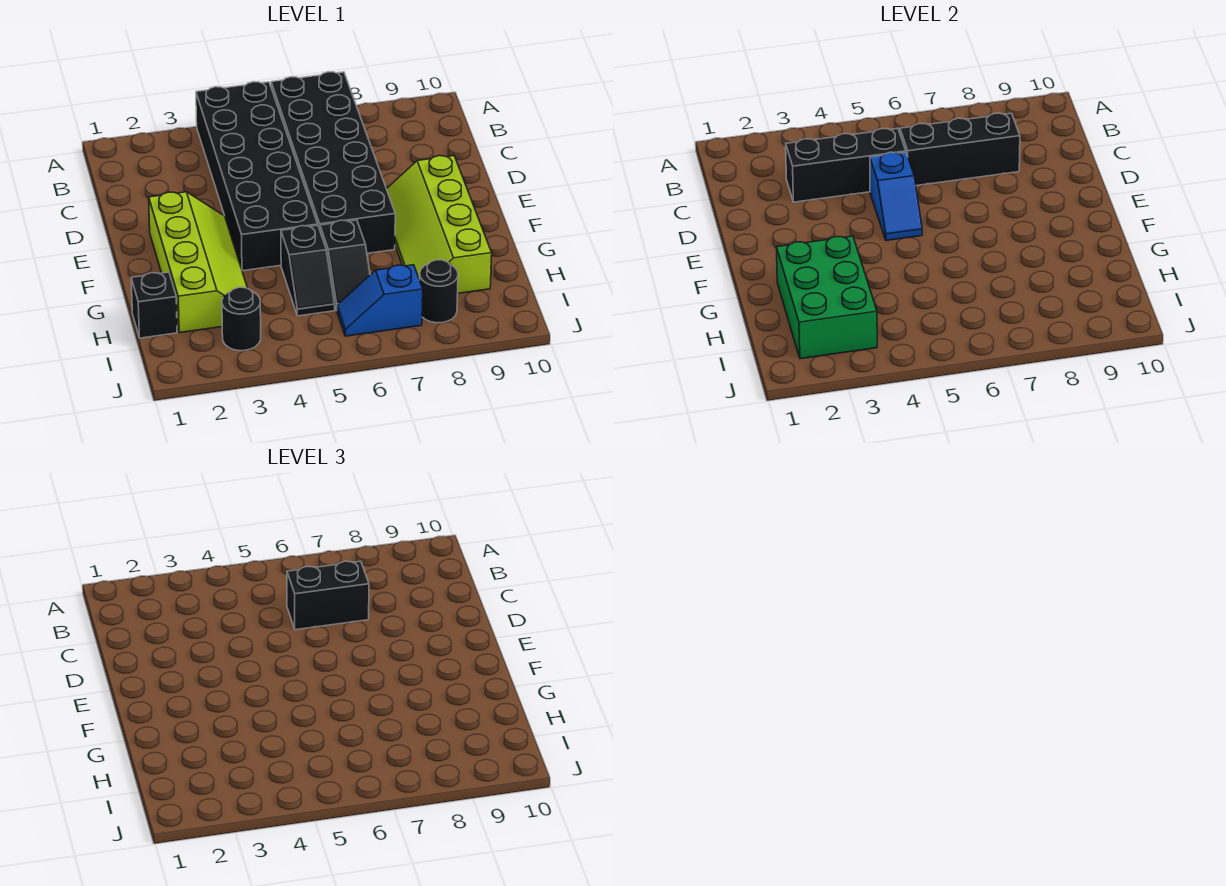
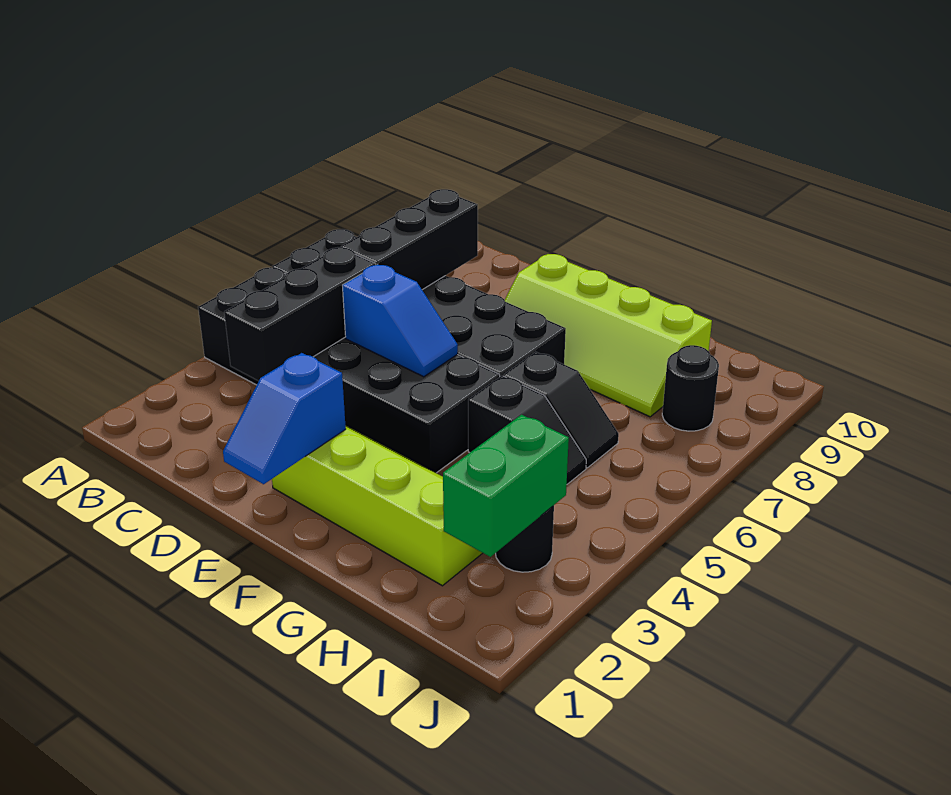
black 1x2 brick [287,561,369,630] -> none
green 2x3 brick [776,236,877,359] -> green 1x2 brick [443,415,569,557]
black 1x1 brick [131,272,177,338] -> none
blue 1x2 slope [337,265,423,336] -> blue 1x2 slope moved to [223,353,346,484]

